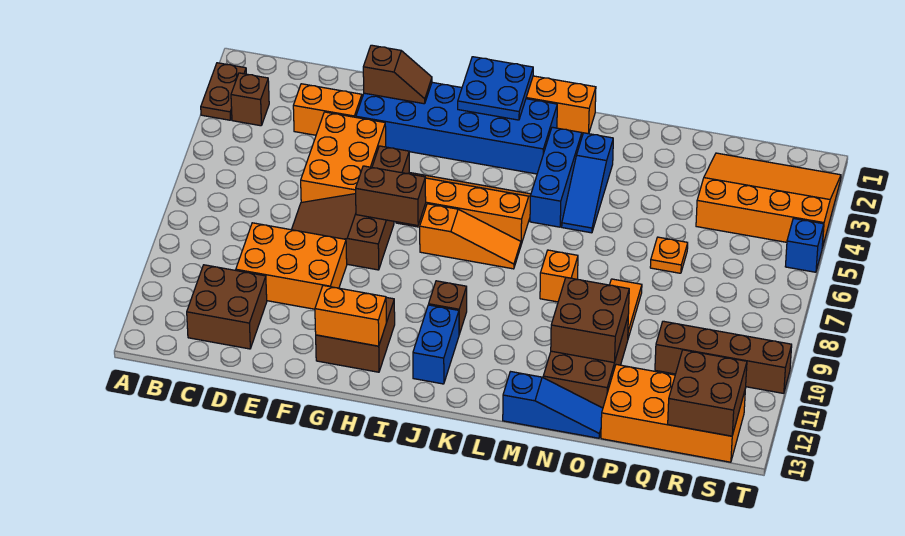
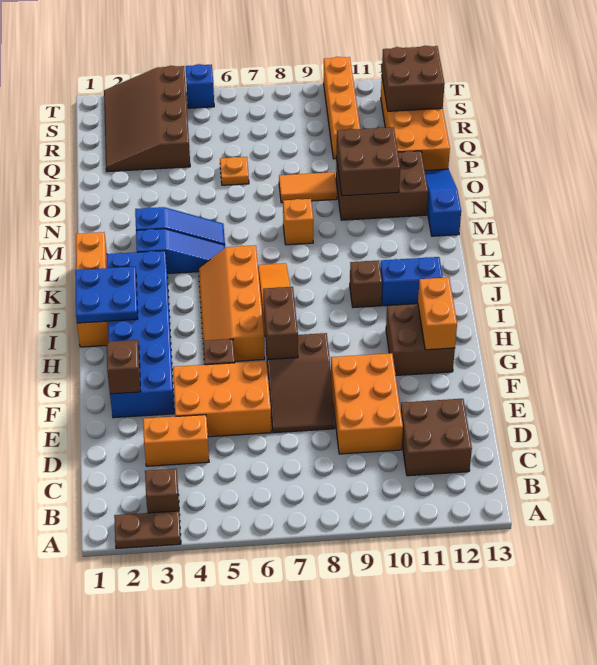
orange 1x2 brick [293,84,362,135] -> orange 1x2 brick turned to [143,415,209,466]
blue 1x3 brick [530,127,582,227] -> blue 1x3 slope [136,229,225,274]
orange 3x4 slope [696,153,841,248] -> brown 3x4 slope [104,66,190,172]
brown 1x4 brick [655,321,792,393] -> orange 1x4 brick [324,57,360,159]

